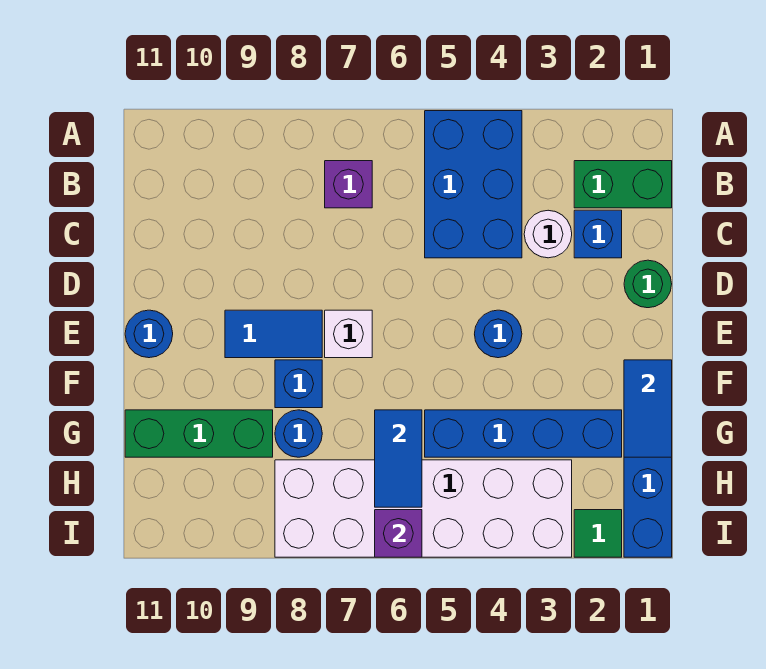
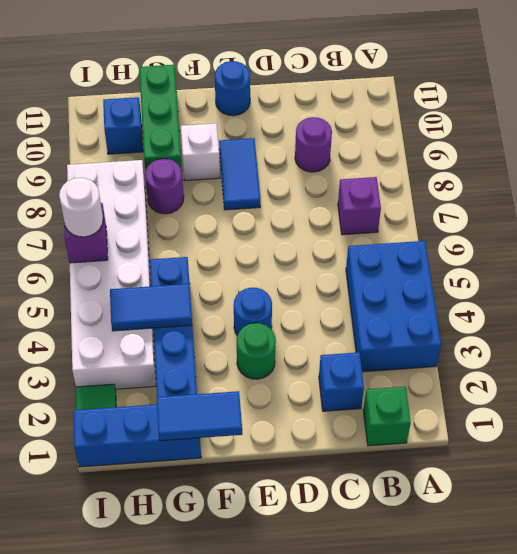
blue 2x3 brick [425,111,522,258] -> blue 2x3 brick turned to [346,241,441,372]
green 1x2 brick [574,161,672,208] -> green 1x1 brick [363,387,411,446]
white 1x1 round brick [524,210,572,258] -> white 1x1 round brick moved to [59,178,103,237]
none -> purple 1x1 round brick [295,117,332,172]
green 1x1 round brick [624,260,672,308] -> green 1x1 round brick moved to [237,323,276,379]
white 1x1 brick [325,310,372,358] -> white 1x1 brick moved to [181,123,220,181]
blue 1x1 brick [275,360,322,408] -> blue 1x1 brick moved to [103,97,143,154]
blue 1x2 tile [375,410,422,507] -> blue 1x2 tile moved to [110,284,192,331]
blue 1x1 round brick [275,410,322,457] -> purple 1x1 round brick [145,159,184,214]

